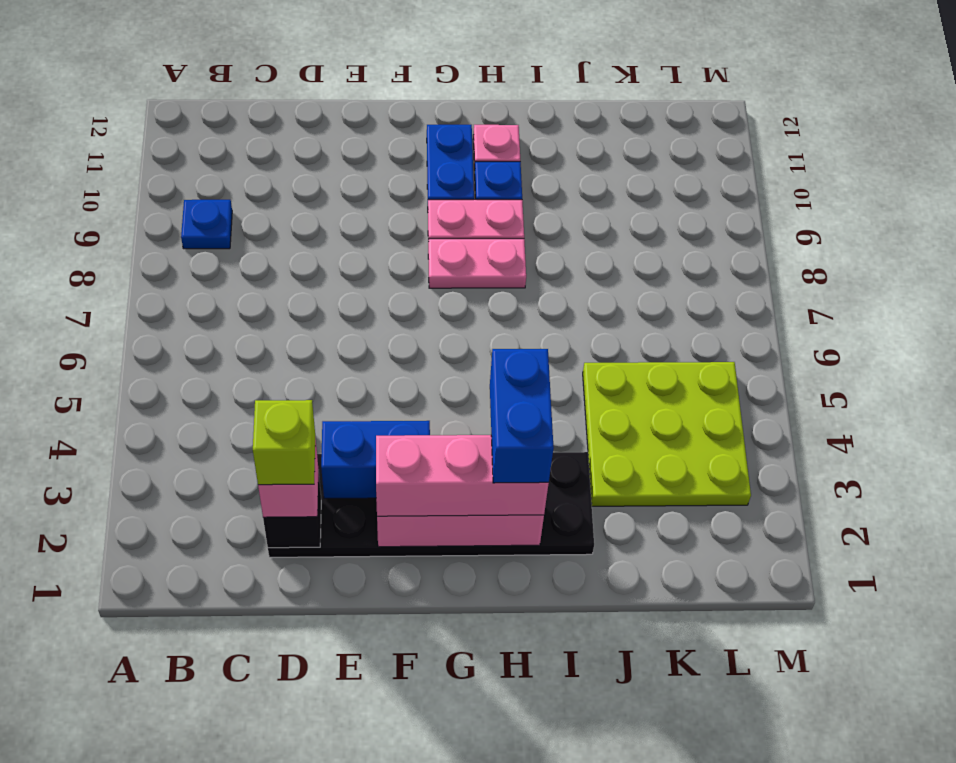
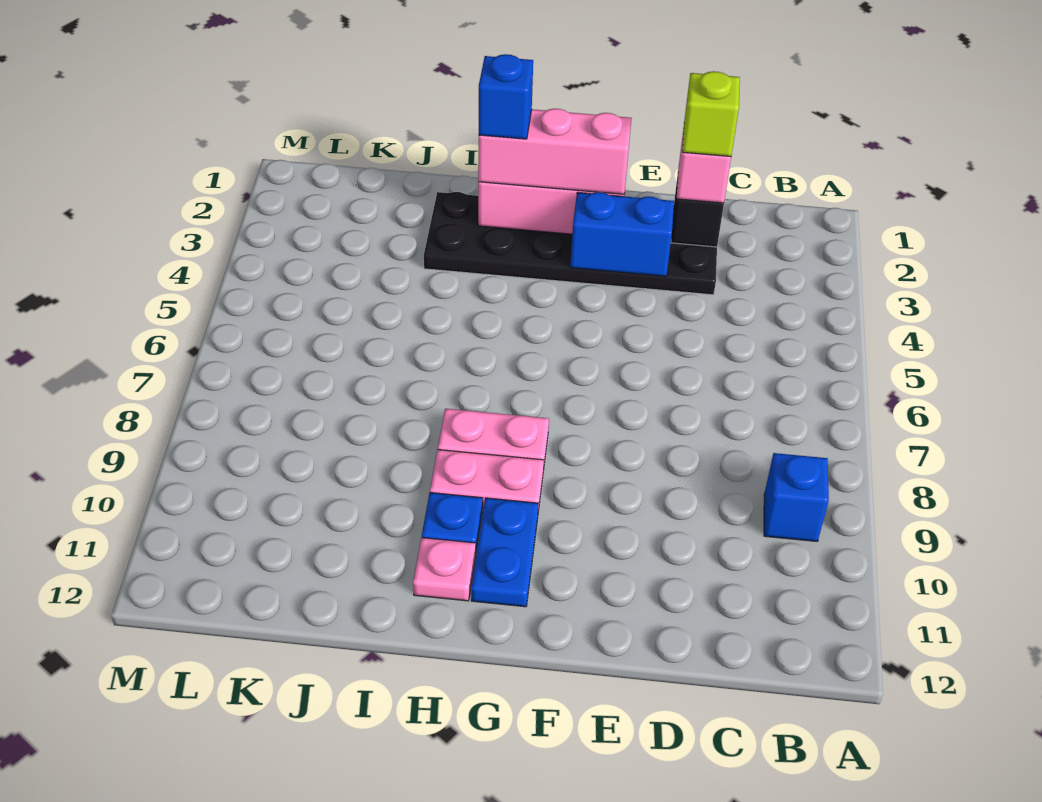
blue 1x1 plate [181,200,232,249] -> blue 1x1 brick [764,453,829,541]
blue 1x2 brick [490,349,554,483] -> blue 1x1 brick [479,54,533,139]
lime 3x3 plate [583,362,751,506] -> none

